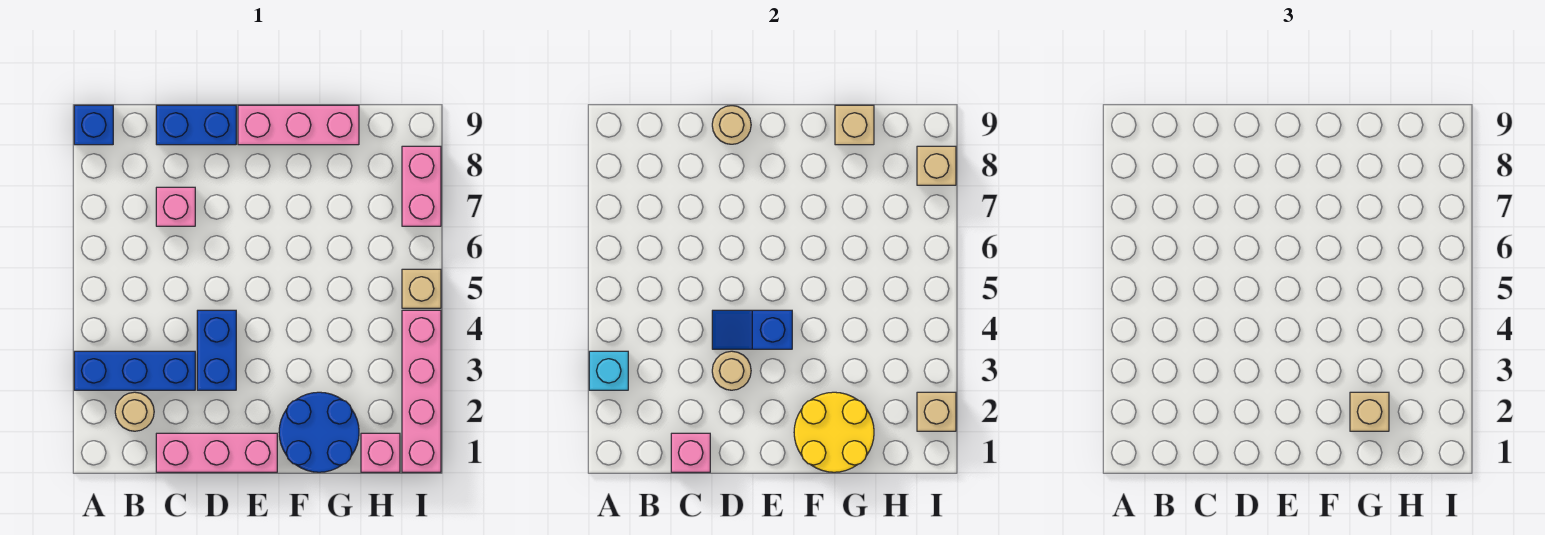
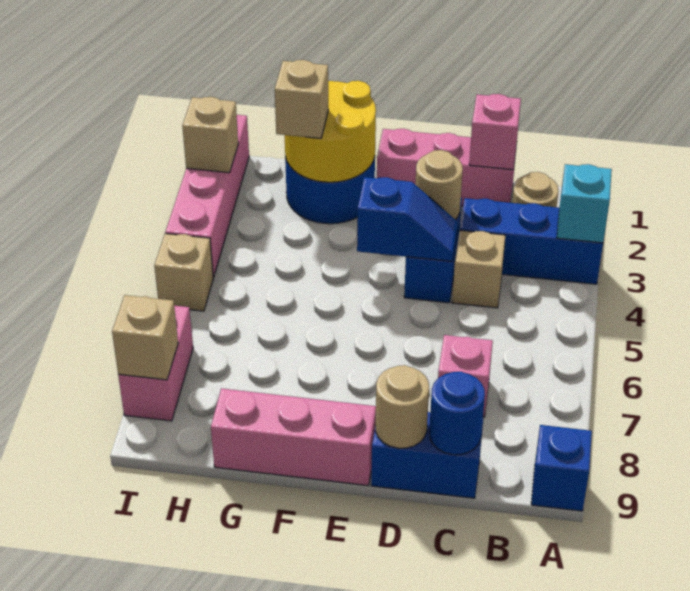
none -> blue 1x1 round brick [429,372,485,455]
tan 1x1 brick [835,105,874,145] -> tan 1x1 brick moved to [452,230,505,308]
pink 1x1 brick [361,433,400,472] -> none

